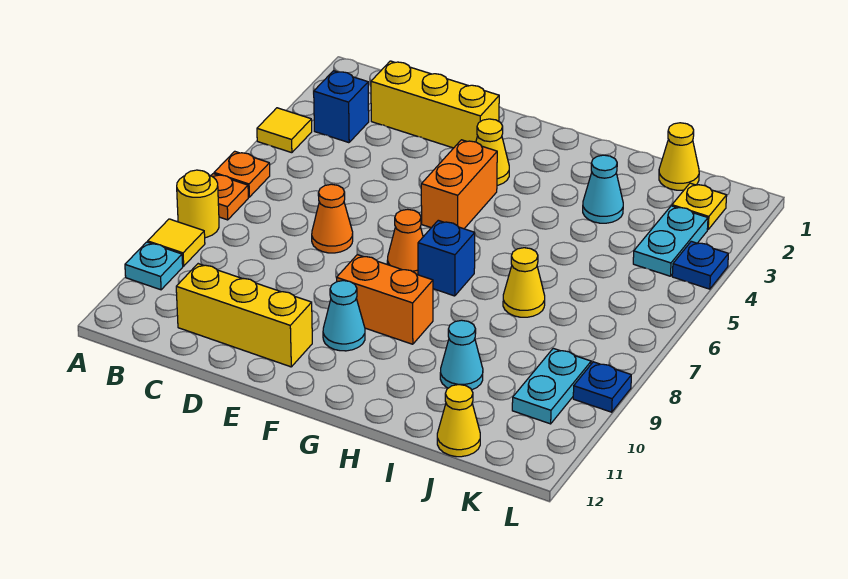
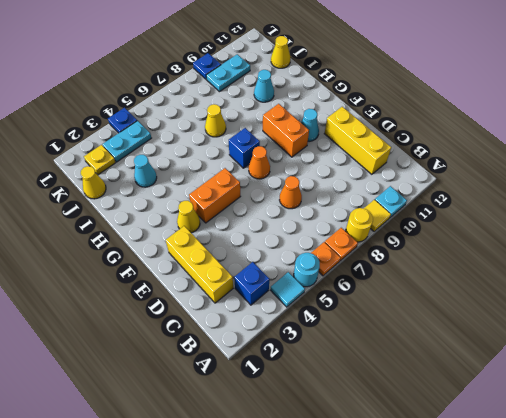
yellow 1x1 tile [257,108,312,153] -> cyan 1x1 tile [271,272,305,307]
none -> cyan 1x1 round brick [294,253,320,287]

